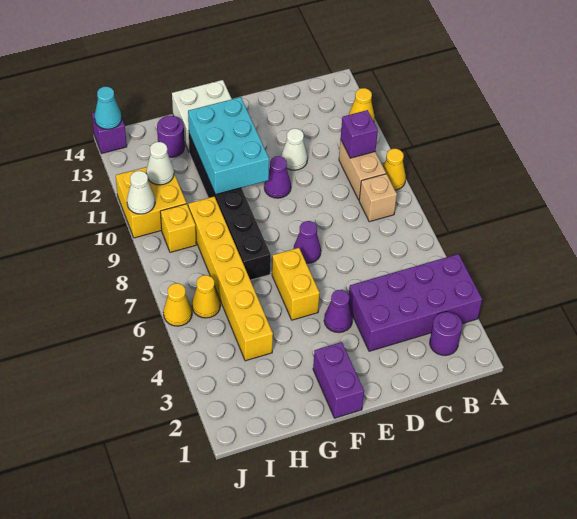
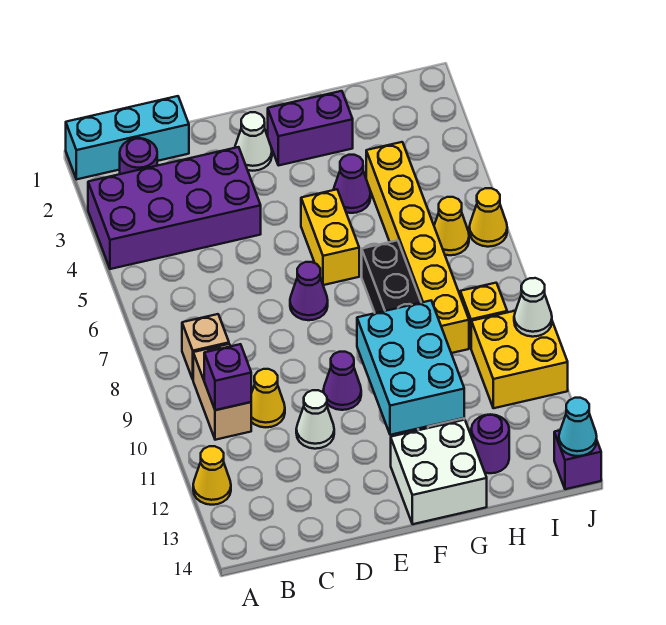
none -> cyan 1x3 brick [66,96,189,179]
yellow 1x1 cone [383,149,406,190] -> yellow 1x1 cone moved to [251,369,285,427]
purple 1x1 cone [324,290,353,333] -> purple 1x1 cone moved to [334,155,371,213]
purple 1x2 brick [313,342,364,418] -> purple 1x2 brick turned to [268,91,353,166]
white 1x1 cone [146,142,174,185] -> white 1x1 cone moved to [235,112,272,171]

